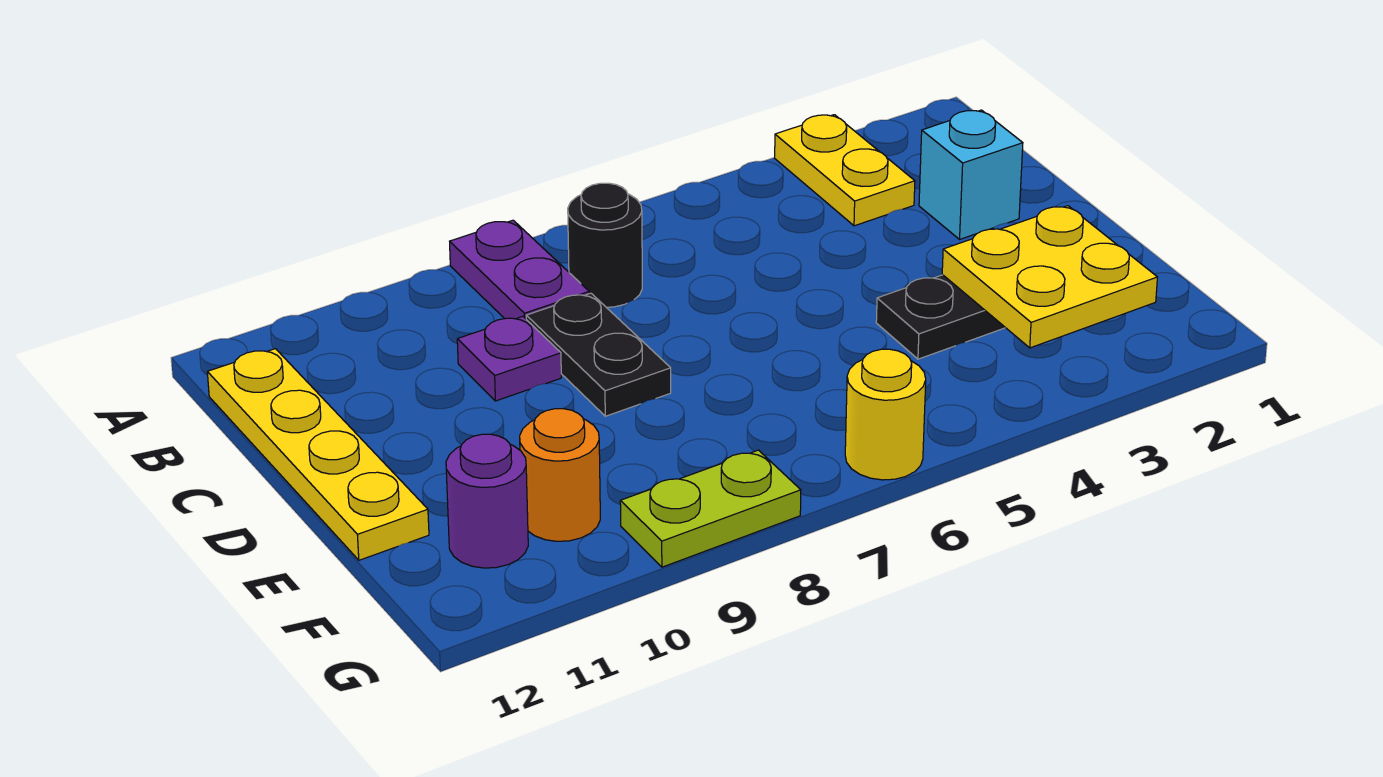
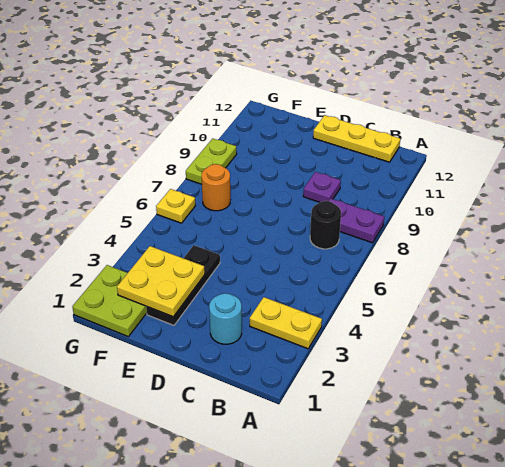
yellow 1x4 plate [207,349,429,560] -> yellow 1x3 plate [313,115,400,162]
cyan 1x1 brick [919,110,1023,239] -> cyan 1x1 round brick [209,293,242,344]
black 1x2 plate [526,293,671,416] -> none
none -> lime 2x2 plate [72,265,147,336]
orange 1x1 round brick [520,409,600,541] -> orange 1x1 round brick moved to [201,164,230,211]
purple 1x1 round brick [446,434,528,568] -> none
yellow 1x1 round brick [845,349,926,480] -> yellow 1x1 plate [156,189,196,223]

